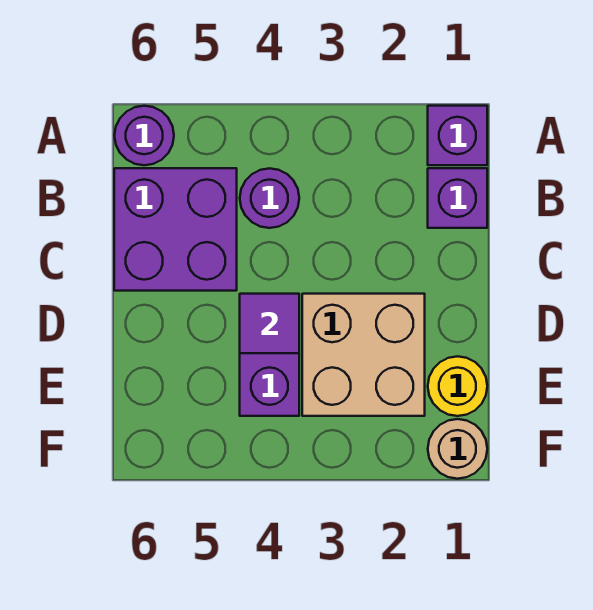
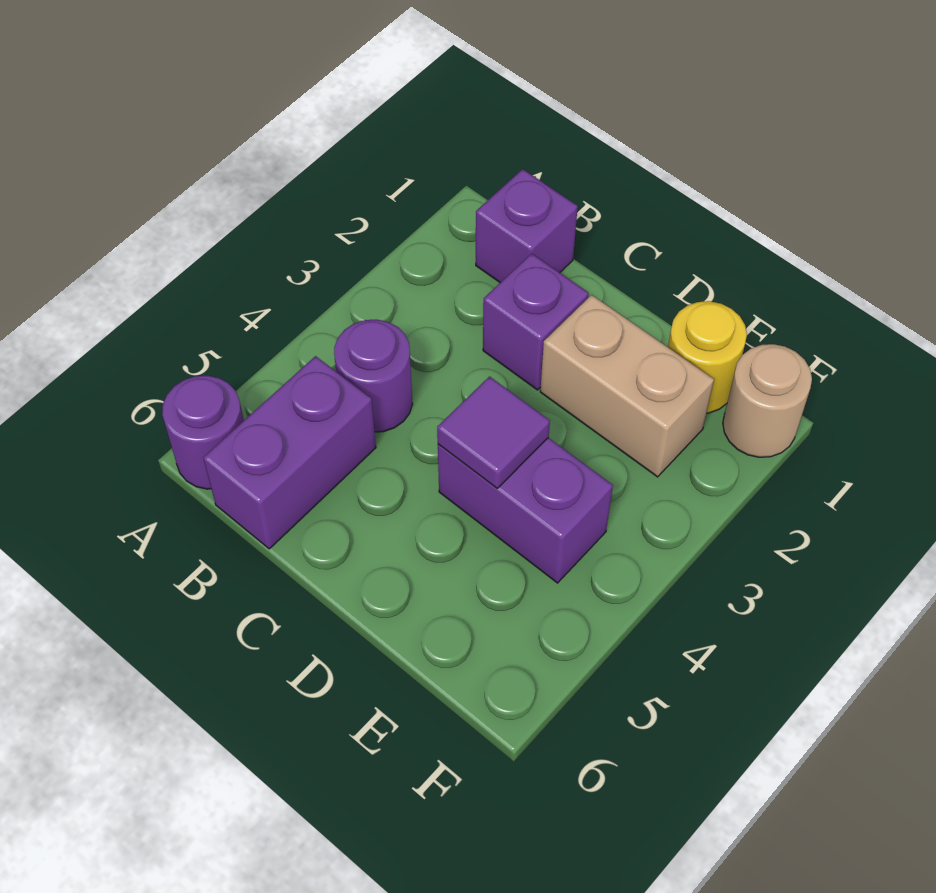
purple 1x1 brick [428,106,487,165] -> purple 1x1 brick moved to [483,254,589,390]
purple 2x2 brick [114,168,237,291] -> purple 1x2 brick [203,356,376,549]
tan 2x2 brick [302,294,425,416] -> tan 1x2 brick [540,295,714,477]

